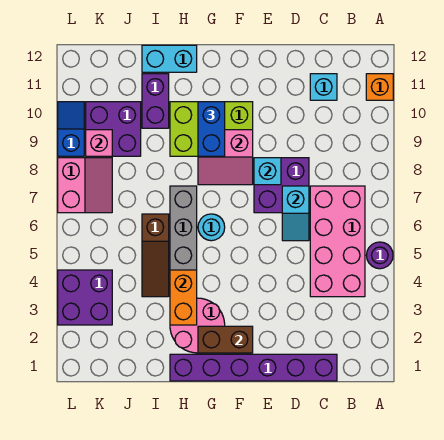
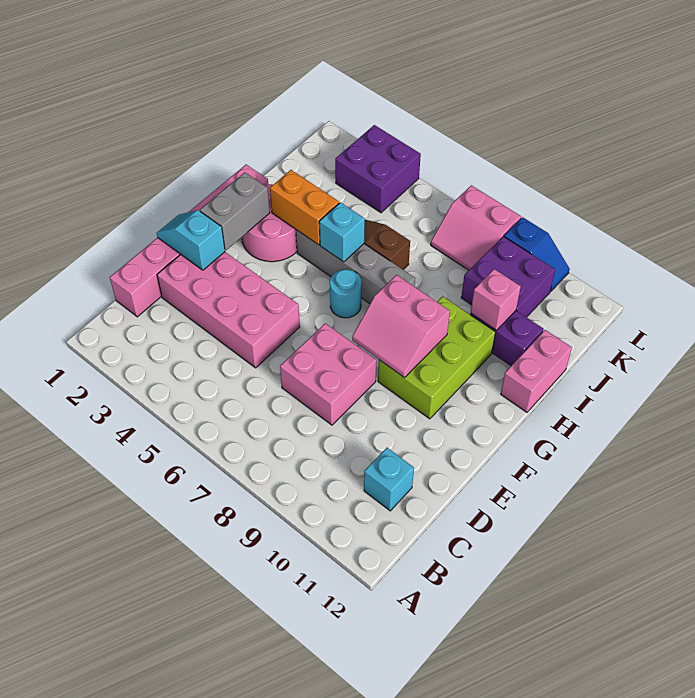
purple 1x1 round brick [366,242,393,269] -> none
orange 1x1 brick [366,74,393,100] -> none
pink 2x4 brick [310,186,365,297] -> pink 2x4 brick moved to [157,252,300,368]
purple 1x6 brick [170,354,337,381] -> pink 1x6 brick [110,165,268,317]
cyan 1x2 slope [282,186,309,241] -> cyan 1x2 slope moved to [157,210,225,270]
purple 2x2 brick [254,158,309,213] -> pink 2x2 brick [280,323,376,425]
cyan 1x1 brick [254,158,281,185] -> cyan 1x1 brick moved to [319,203,365,262]
brown 1x2 brick [198,326,253,353] -> grey 1x2 brick [200,172,270,250]
pink 2x2 slope [198,130,253,185] -> pink 2x2 slope turned to [352,275,450,378]
blue 1x2 brick [198,102,225,156] -> none
cyan 1x2 brick [142,45,197,72] -> pink 1x2 brick [501,330,572,412]
pink 1x1 brick [86,130,112,156] -> pink 1x1 brick moved to [471,269,521,330]

